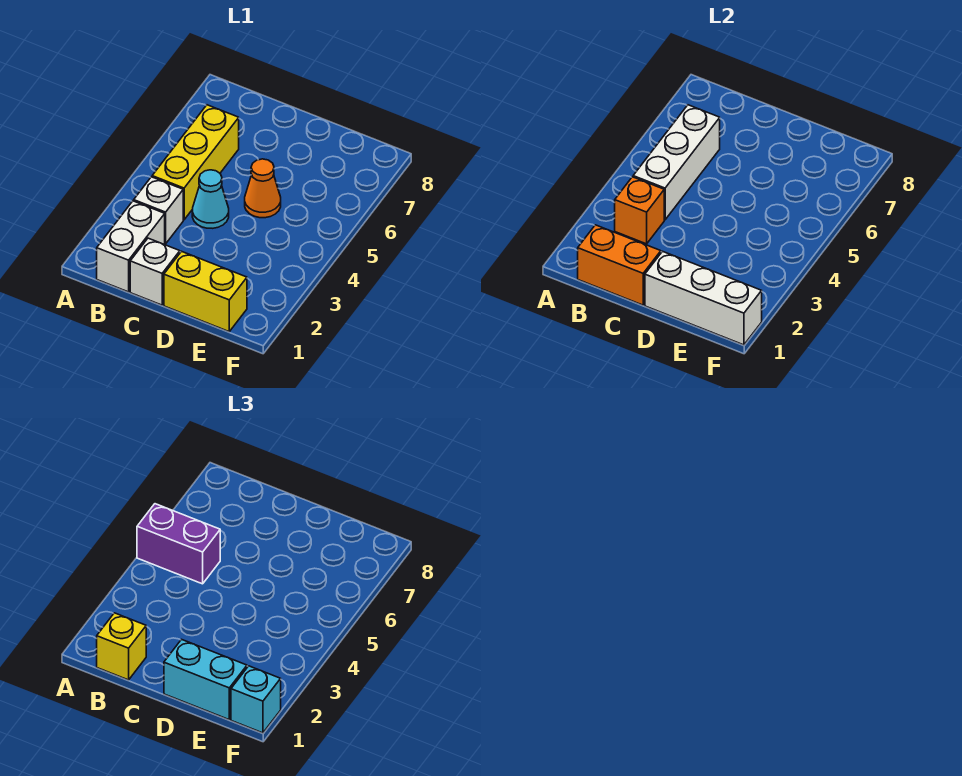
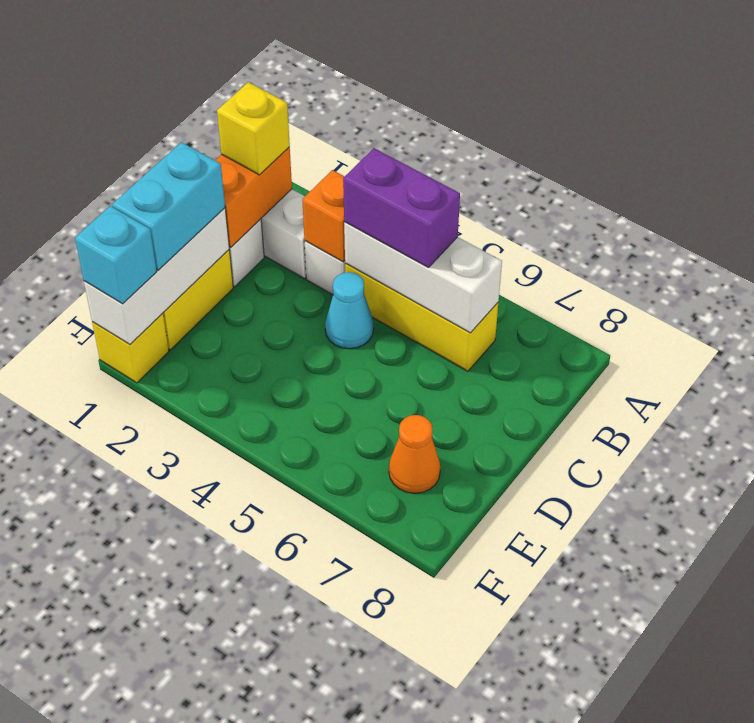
purple 1x2 brick [137,504,220,584] -> purple 1x2 brick turned to [343,148,460,267]
orange 1x1 cone [245,159,281,218] -> orange 1x1 cone moved to [389,415,440,493]
none -> yellow 1x1 brick [92,313,169,383]

